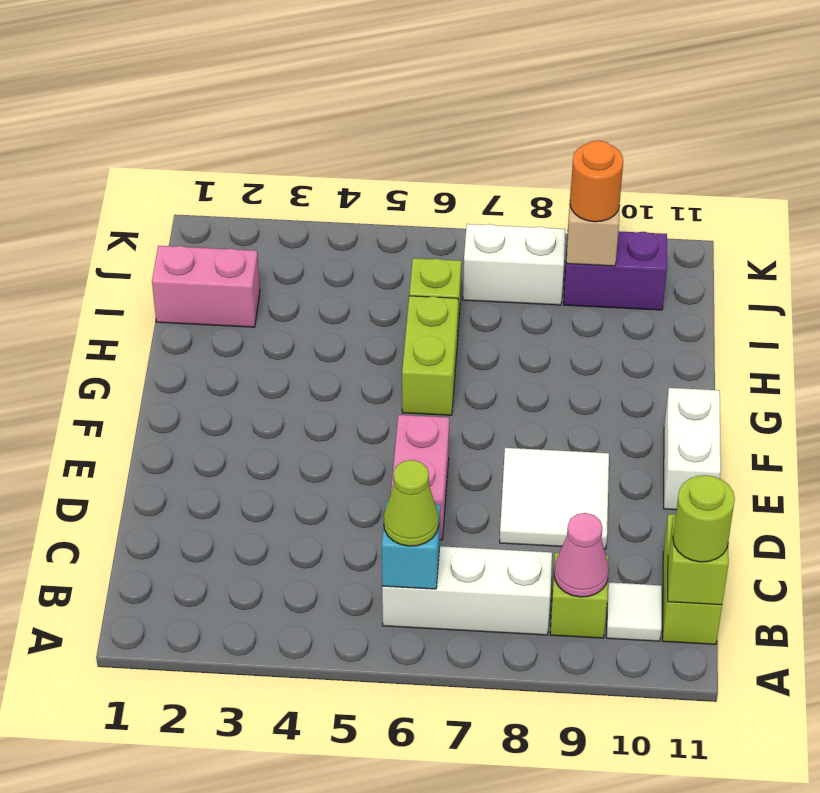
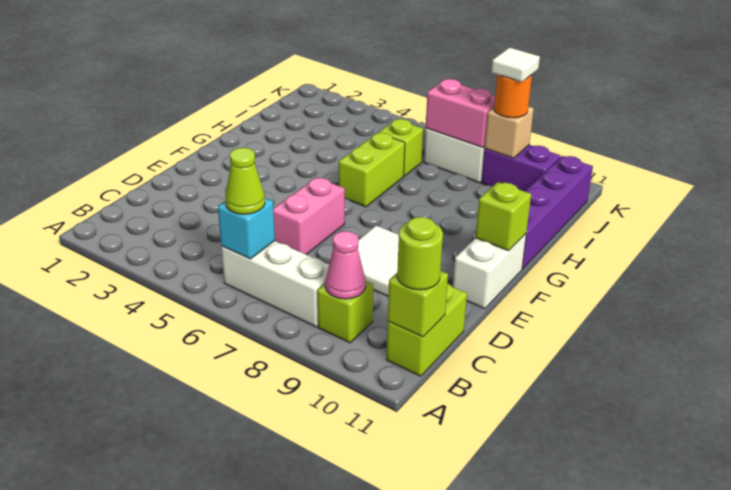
white 1x1 tile [606,582,662,641] -> white 1x1 tile moved to [491,48,540,82]
none -> lime 1x1 brick [475,182,531,251]
none -> purple 1x4 brick [522,156,593,269]
pink 1x2 brick [152,246,260,327] -> pink 1x2 brick moved to [426,79,495,148]

